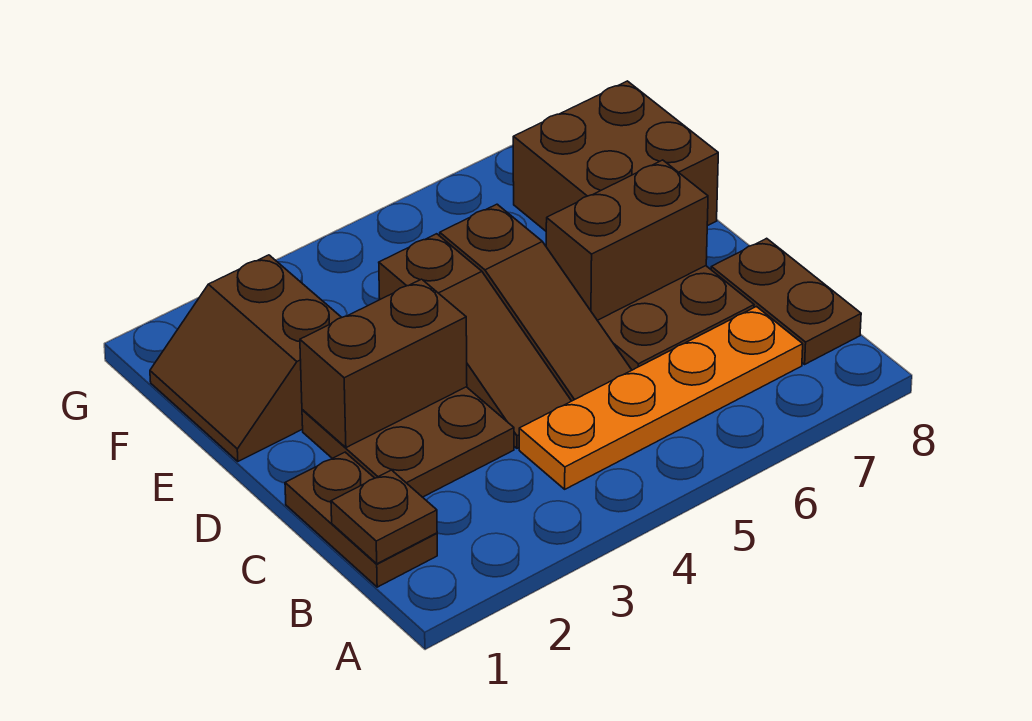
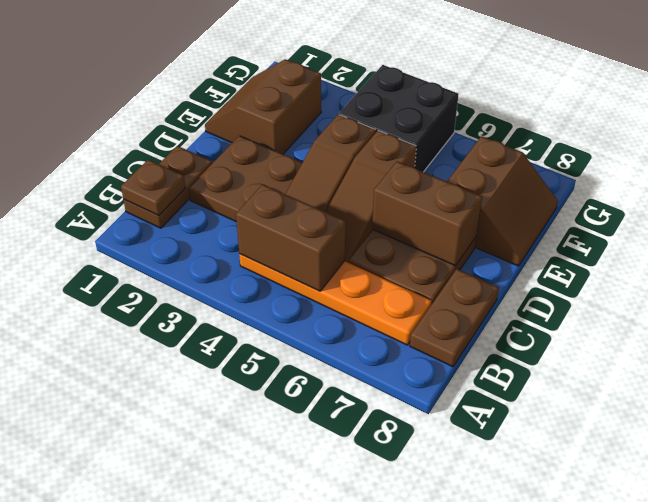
brown 1x2 brick [300,279,467,448] -> brown 1x2 brick moved to [236,185,346,291]
brown 2x2 brick [513,81,718,231] -> brown 2x2 slope [447,136,558,266]
none -> black 2x2 brick [339,65,459,172]

